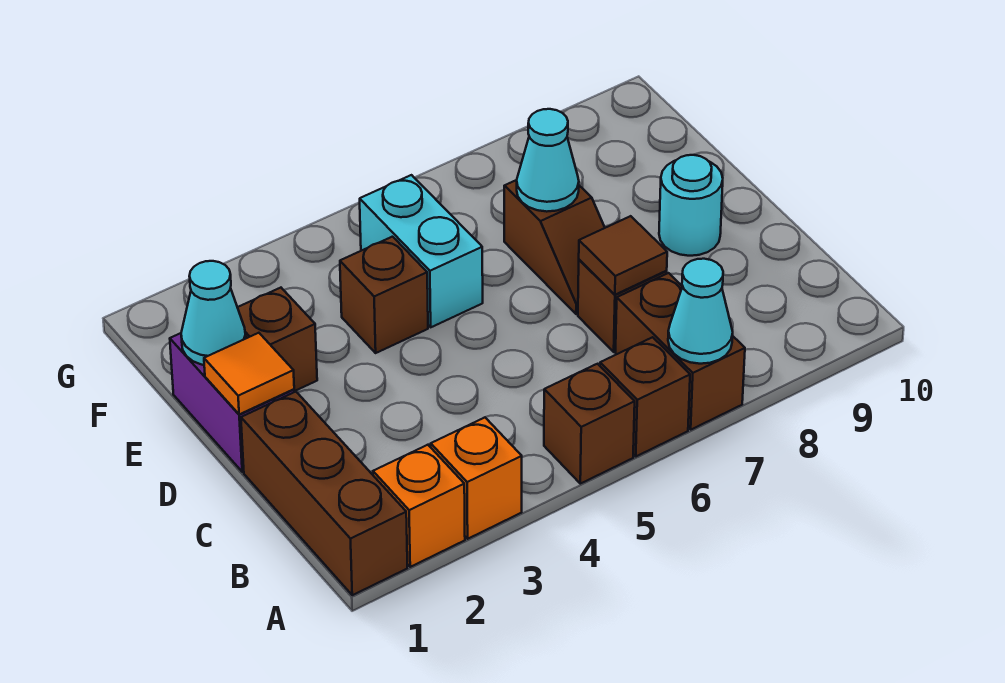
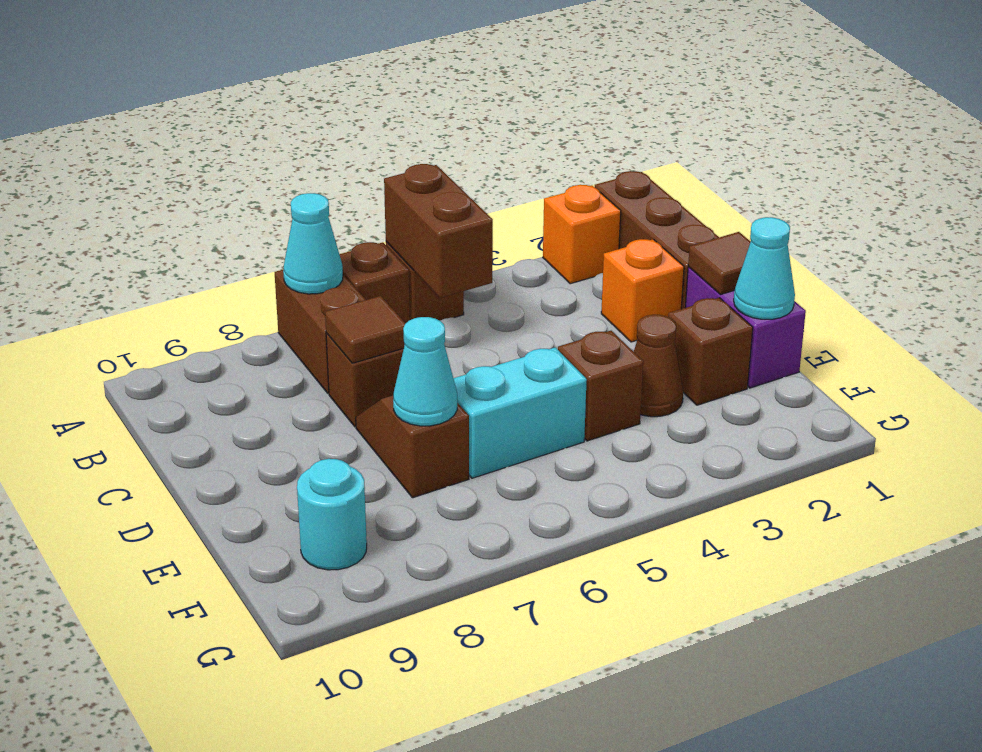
orange 1x1 brick [431,417,522,539] -> orange 1x1 brick moved to [601,239,684,342]
none -> brown 1x2 brick [384,164,493,298]
orange 1x1 tile [204,333,294,414] -> brown 1x1 tile [688,232,751,295]
cyan 1x1 round brick [659,155,723,256] -> cyan 1x1 round brick moved to [297,459,367,570]
none -> brown 1x1 cone [634,315,683,417]
cyan 1x2 brick [360,175,483,327] -> cyan 1x2 brick turned to [453,347,587,478]

